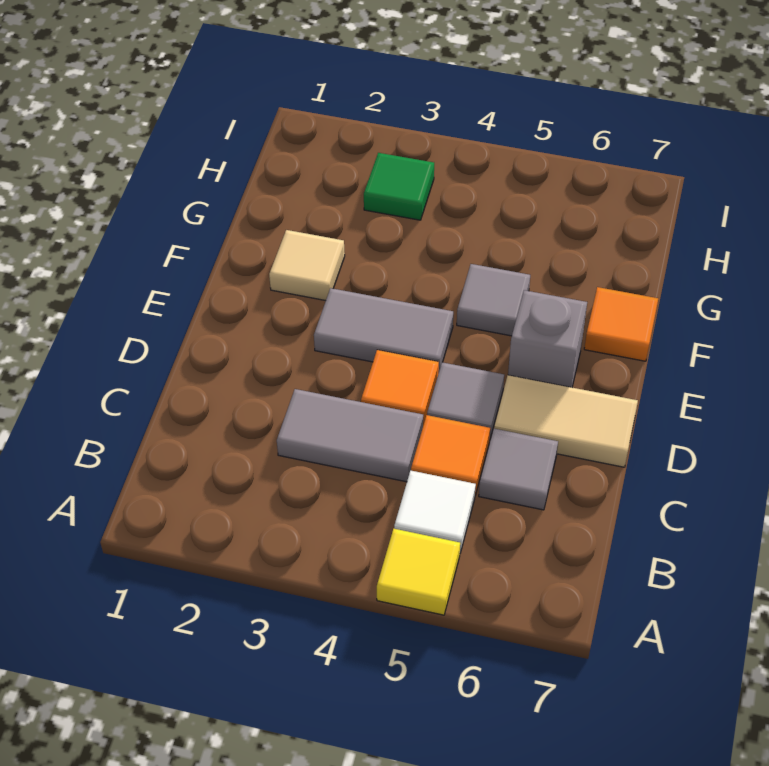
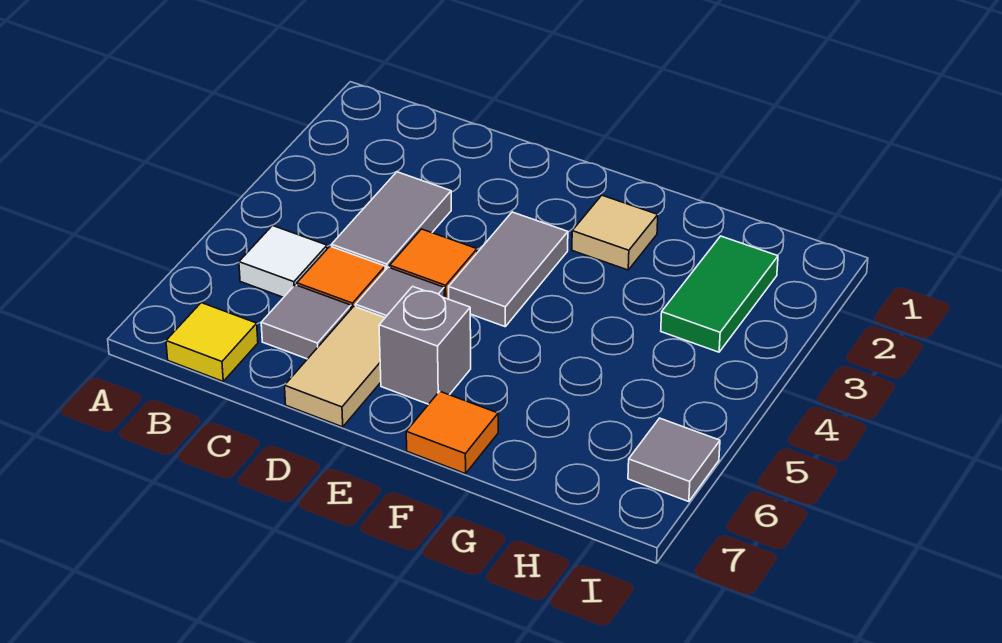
yellow 1x1 tile [377,529,460,615] -> yellow 1x1 tile moved to [166,303,258,381]
grey 1x1 tile [457,264,530,336] -> grey 1x1 tile moved to [628,418,720,502]
green 1x1 tile [364,153,434,220] -> green 1x2 tile [661,236,778,352]

